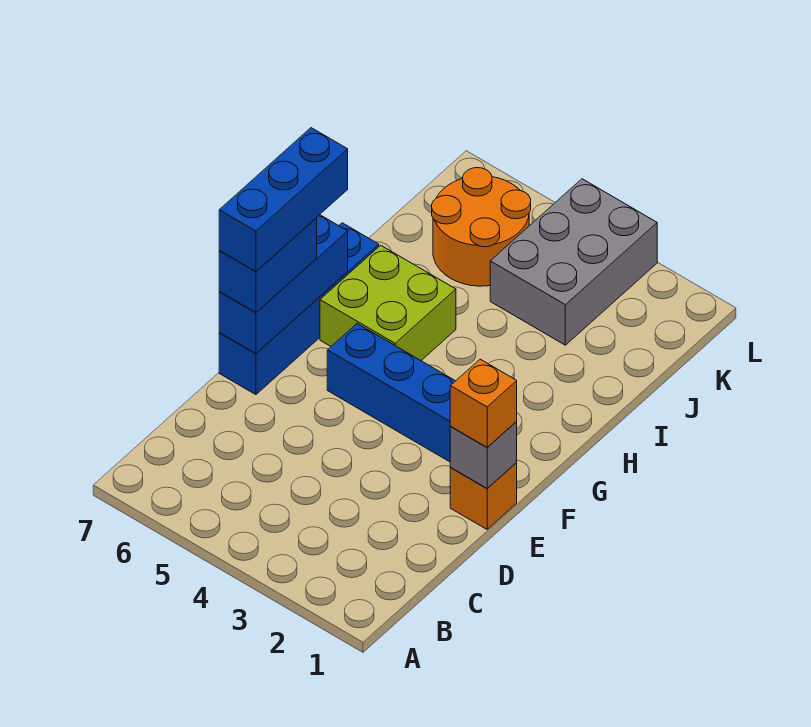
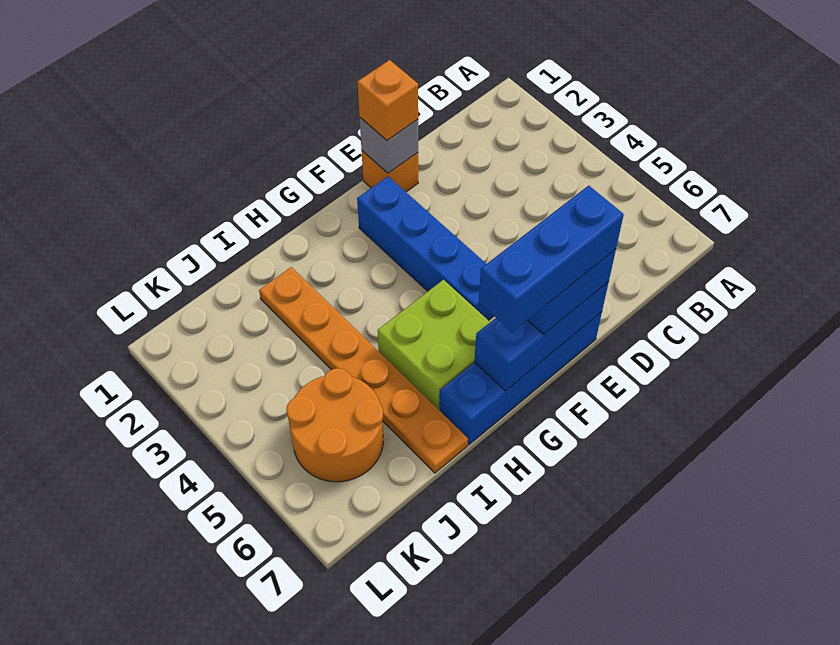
none -> orange 1x6 plate [259,267,468,473]
grey 2x3 brick [490,179,657,345] -> none

